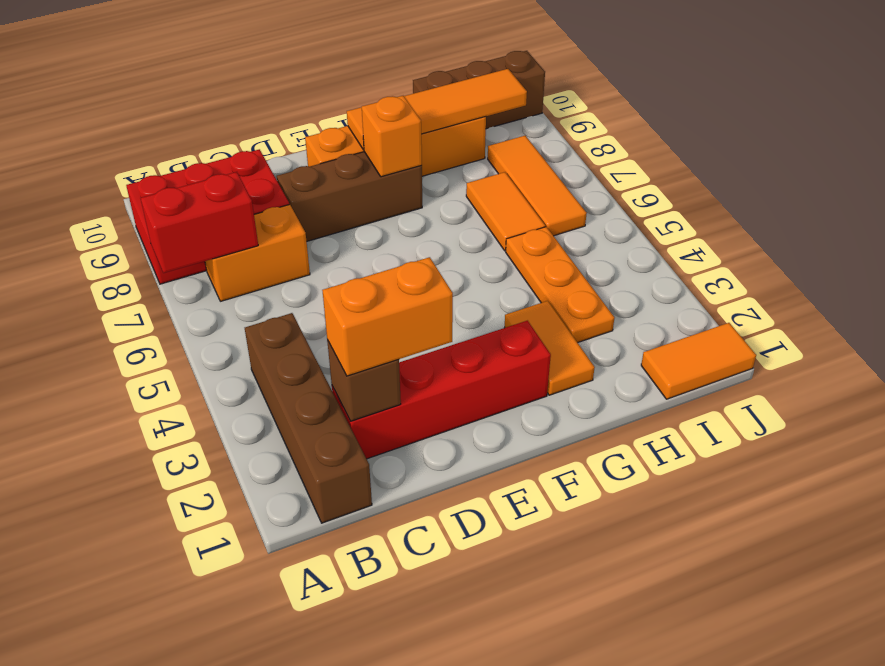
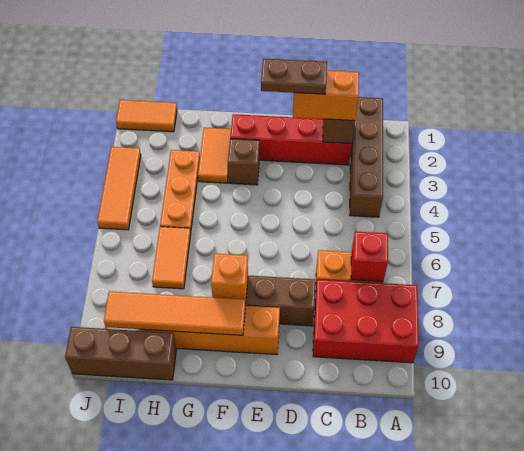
red 1x2 brick [141,172,258,273] -> red 1x1 brick [351,232,388,282]
none -> brown 1x2 plate [261,59,327,94]
none -> brown 1x1 brick [228,139,259,185]
orange 1x3 tile [488,136,587,236] -> orange 1x3 tile moved to [97,147,141,230]

